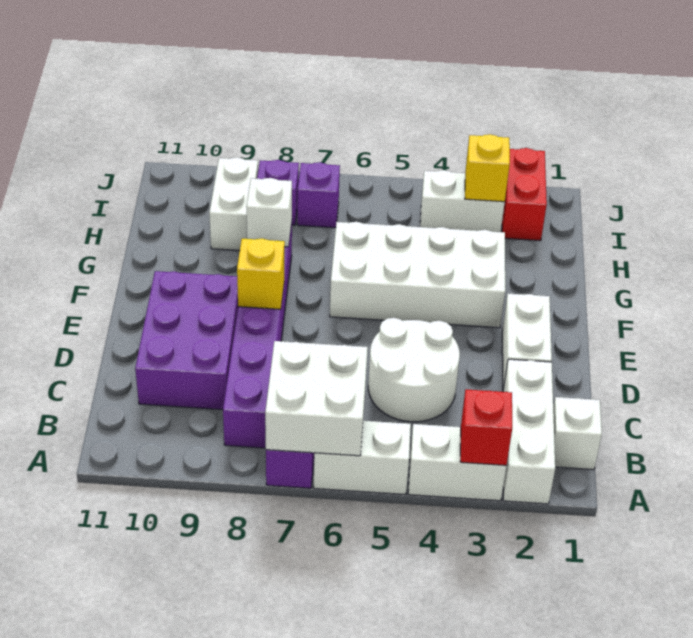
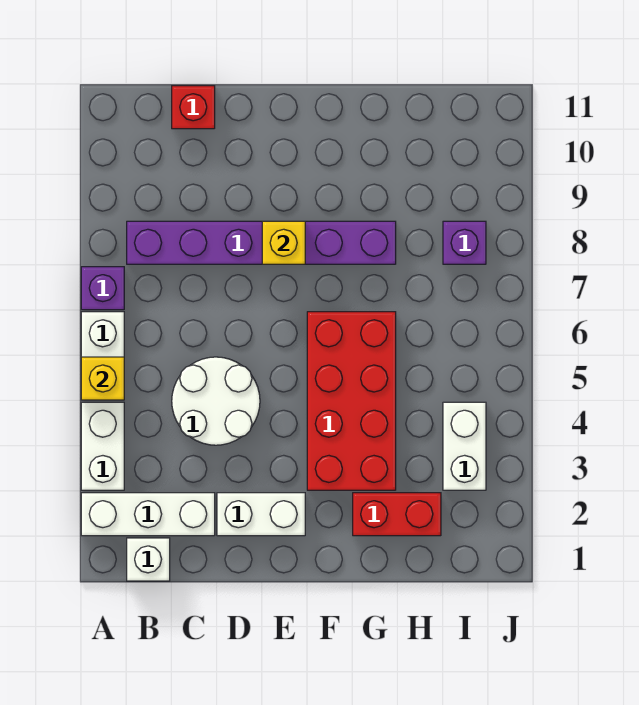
red 1x1 brick [460,389,512,465] -> red 1x1 brick moved to [172,86,215,129]
white 2x2 brick [265,341,368,456] -> none
purple 2x3 brick [135,271,238,410] -> none
white 2x4 brick [330,222,505,328] -> red 2x4 brick [307,312,396,490]
white 1x1 brick [246,178,292,247] -> none
white 1x2 brick [209,157,258,251] -> none
red 1x2 brick [502,148,547,241] -> red 1x2 brick moved to [353,493,441,536]
yellow 1x1 brick [465,134,510,202] -> yellow 1x1 brick moved to [81,357,124,400]
purple 1x1 brick [297,162,340,228] -> none

